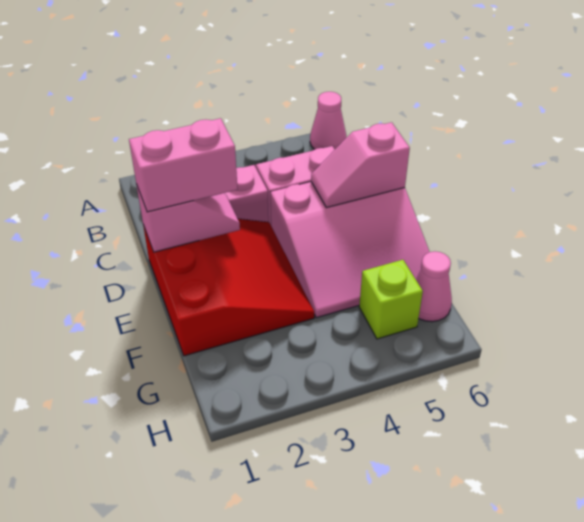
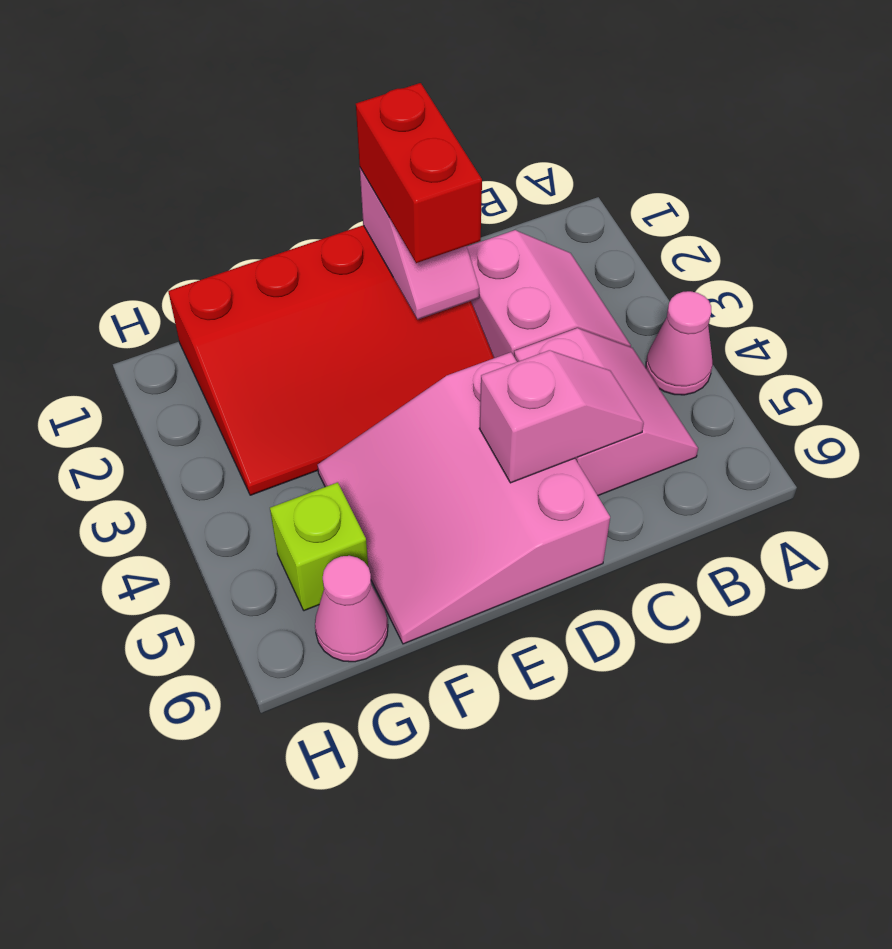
pink 1x1 cone [310,92,346,149] -> pink 1x1 cone moved to [646,291,713,395]
red 3x3 slope [143,219,314,356] -> red 3x4 slope [168,225,494,495]
pink 1x2 brick [129,118,237,212] -> red 1x2 brick [356,83,482,263]
pink 1x2 slope [311,122,410,208] -> pink 1x2 slope turned to [479,350,644,483]

